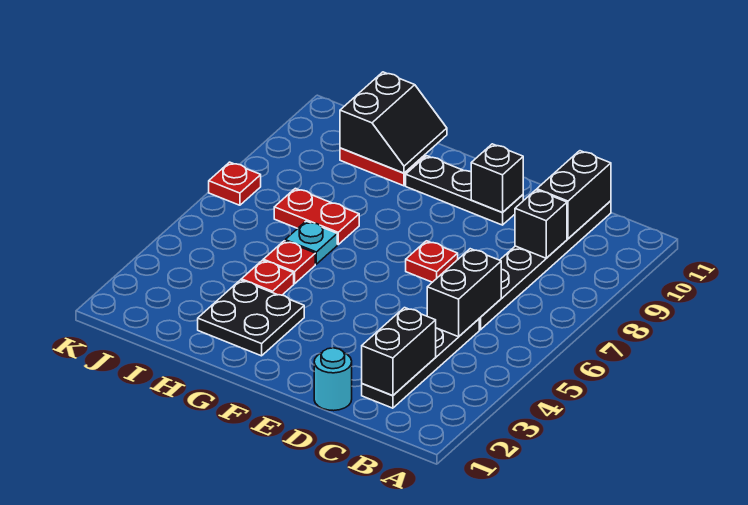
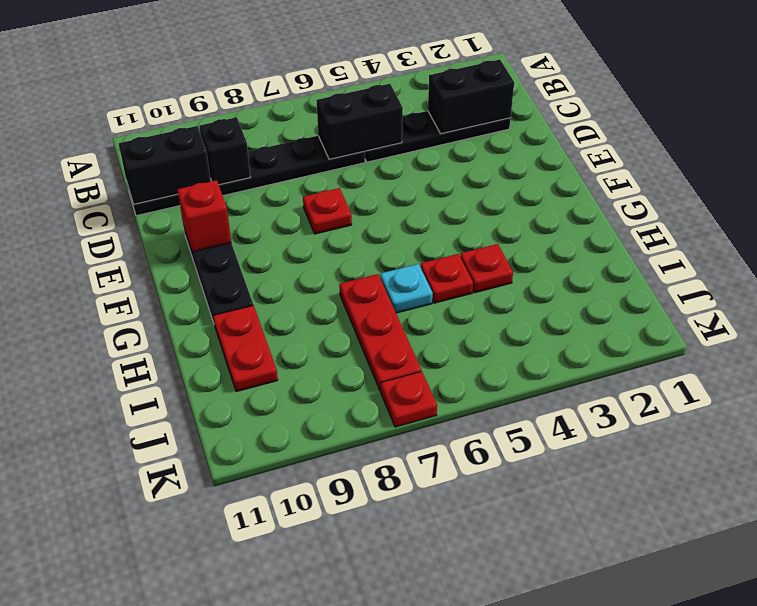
cyan 1x1 round brick [314,348,352,411] -> none
black 1x1 brick [471,144,523,213] -> red 1x1 brick [177,180,231,252]
black 2x2 plate [198,280,304,356] -> none
red 1x2 plate [274,188,359,244] -> red 1x3 plate [339,274,421,391]
black 2x2 slope [340,72,447,173] -> none

